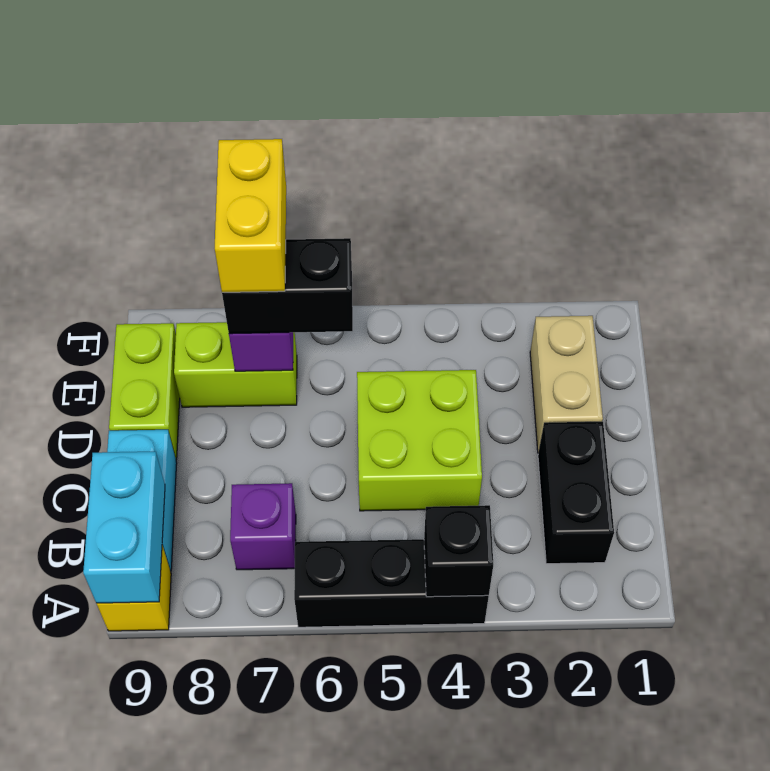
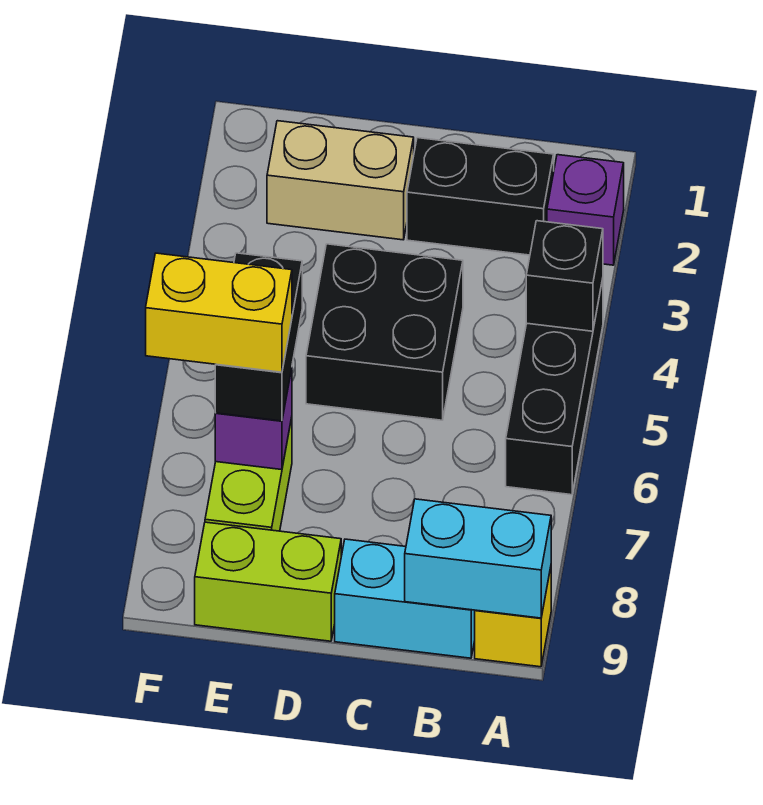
purple 1x1 brick [230,483,296,570] -> purple 1x1 brick moved to [547,155,624,265]
lime 2x2 brick [357,370,482,511] -> black 2x2 brick [306,244,463,420]

